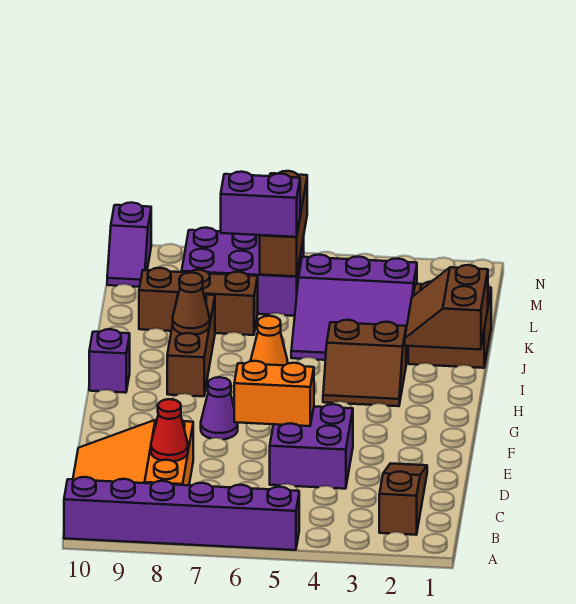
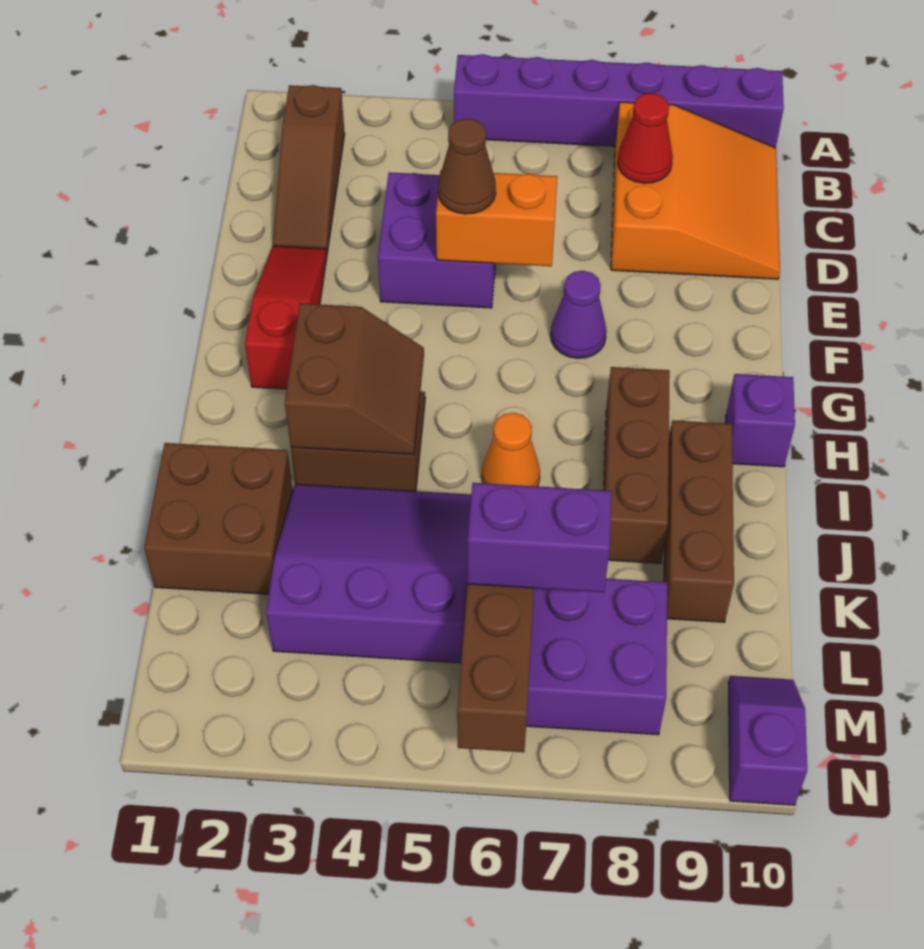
none -> red 1x3 slope [245,246,327,389]
brown 2x2 slope [405,265,488,350] -> brown 2x2 slope moved to [285,303,424,454]
brown 1x1 cone [173,273,210,335] -> brown 1x1 cone moved to [438,119,496,214]
brown 1x3 brick [139,268,258,335] -> brown 1x3 brick turned to [664,420,734,622]

